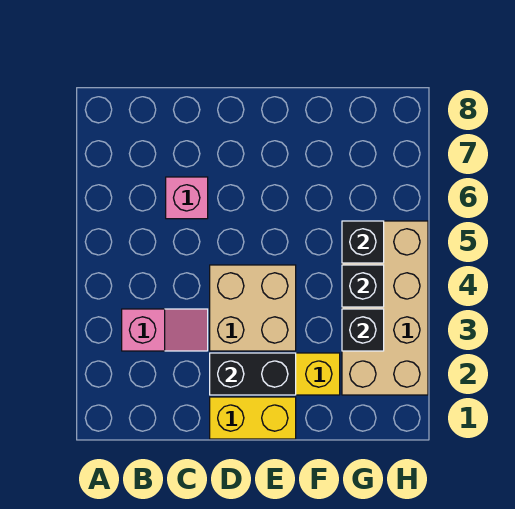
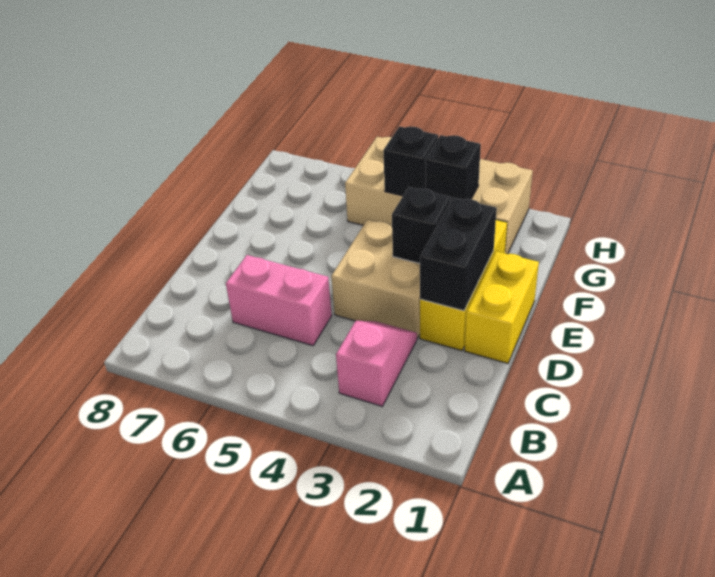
pink 1x1 brick [166,177,208,219] -> pink 1x2 brick [226,255,332,346]
black 1x1 brick [342,221,384,263] -> black 1x1 brick moved to [392,187,451,264]

